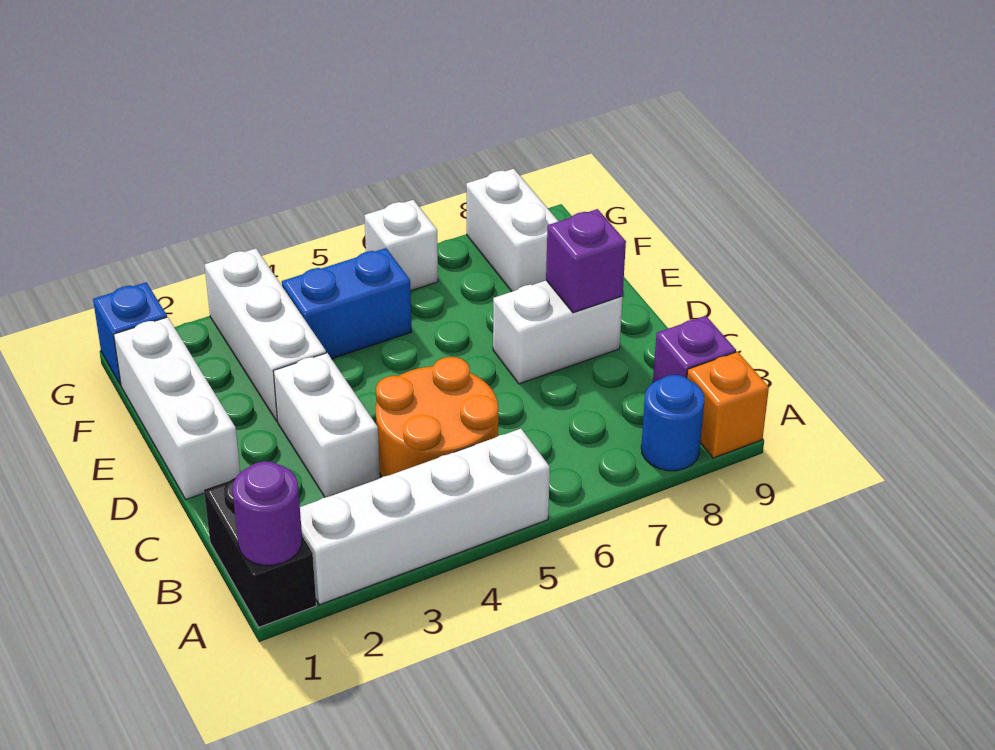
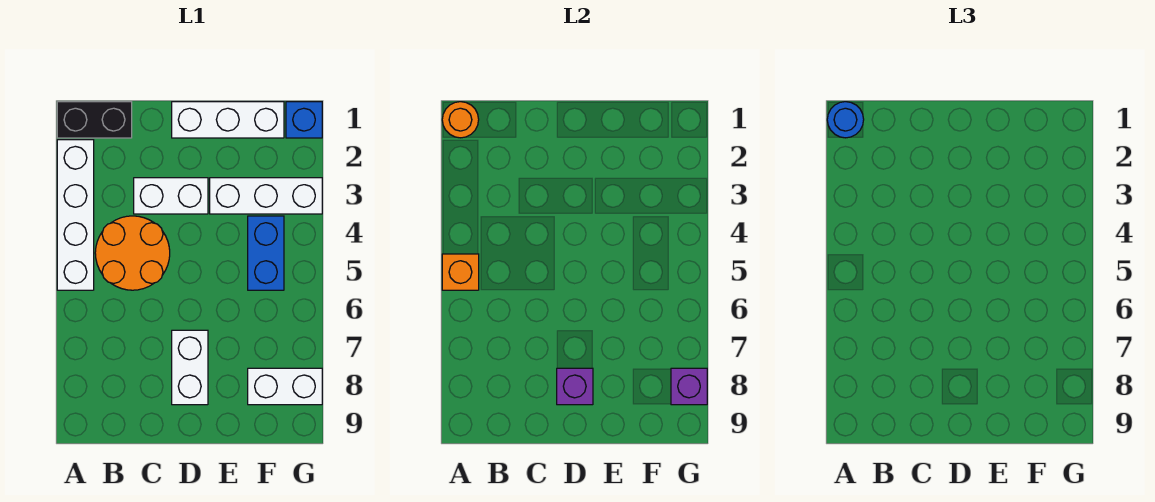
purple 1x1 round brick [232,461,302,565] -> orange 1x1 round brick [442,102,479,138]
blue 1x1 round brick [641,375,704,471] -> blue 1x1 round brick moved to [827,102,864,138]
orange 1x1 brick [687,352,769,458] -> orange 1x1 brick moved to [442,254,479,290]
purple 1x1 brick [653,316,736,382] -> purple 1x1 brick moved to [671,368,707,405]
white 1x1 brick [364,200,438,291] -> none

